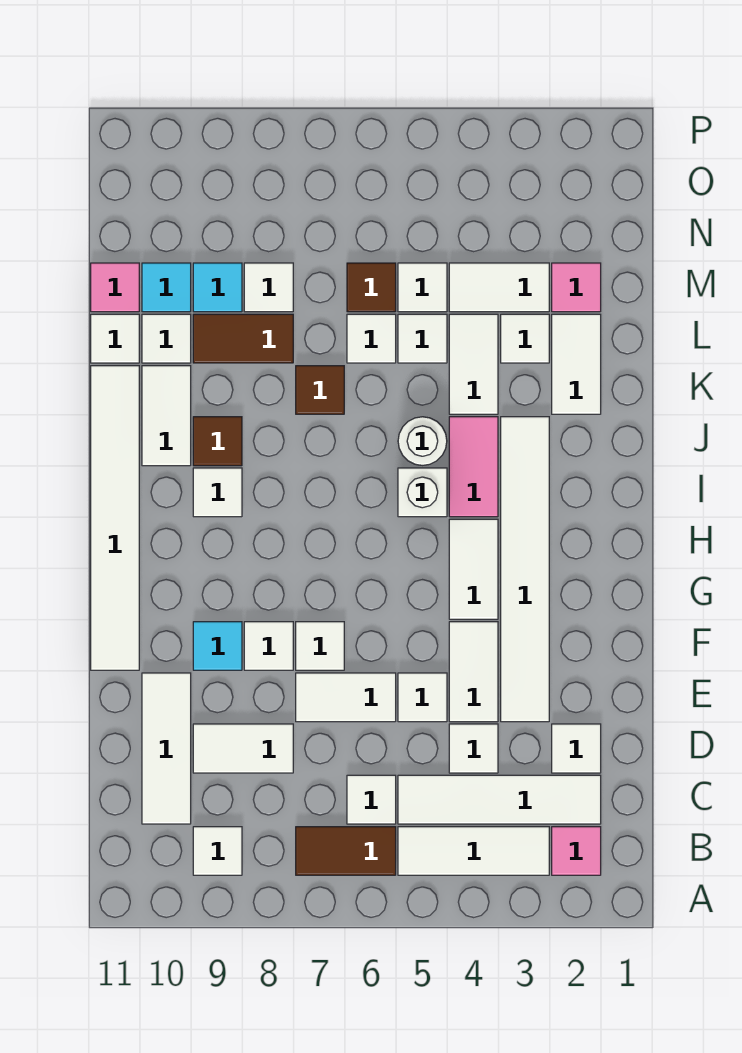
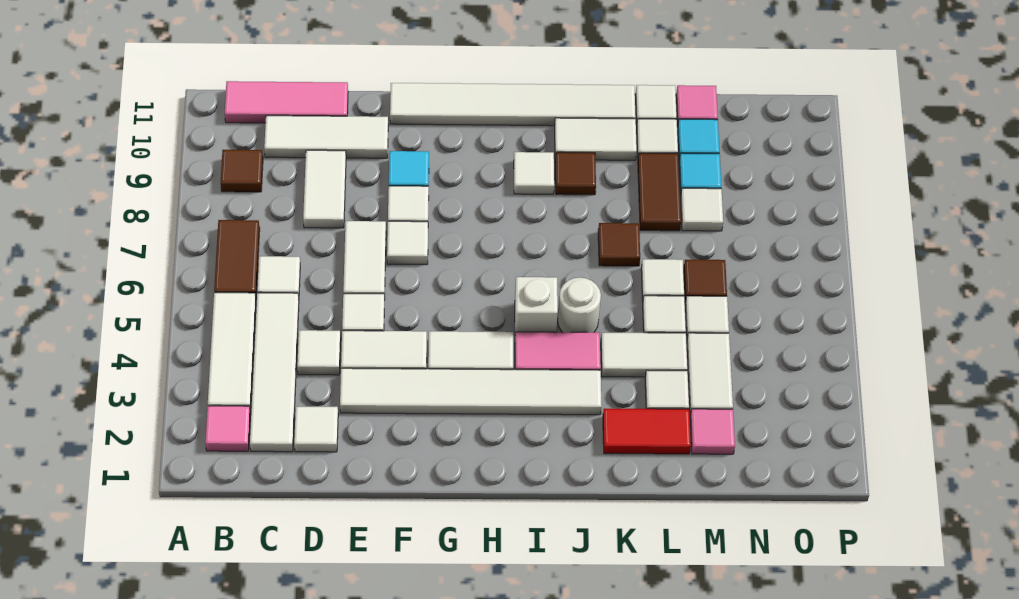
white 1x1 tile [193,827,242,875] -> brown 1x1 tile [221,150,263,192]
none -> pink 1x3 tile [225,81,348,123]
white 1x2 tile [552,314,601,414] -> red 1x2 tile [603,409,691,454]

